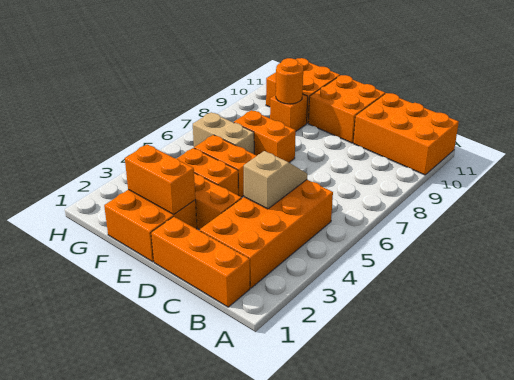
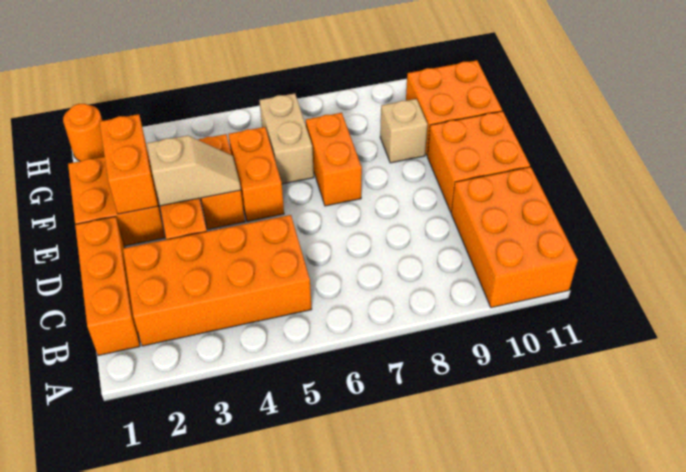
tan 1x2 slope [244,151,307,209] -> tan 1x2 slope moved to [147,135,241,206]
orange 1x1 brick [270,94,308,131] -> tan 1x1 brick [380,99,428,163]
orange 1x1 round brick [276,58,303,104] -> orange 1x1 round brick moved to [63,104,105,161]

